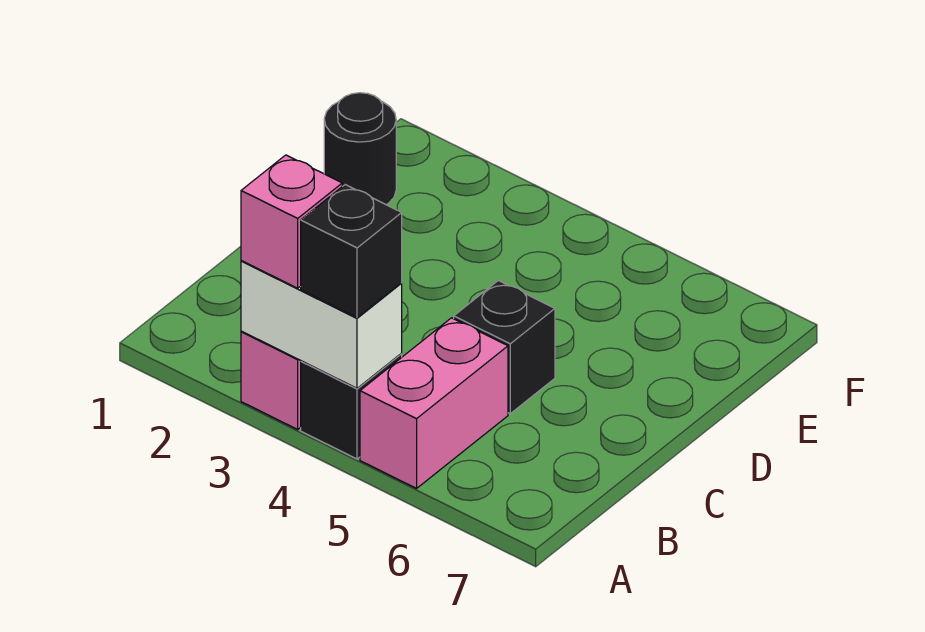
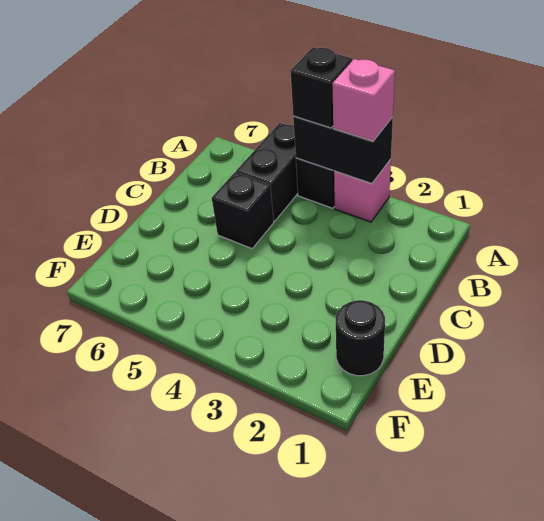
white 1x2 brick [241,261,402,388] -> black 1x2 brick [293,116,393,184]
pink 1x2 brick [360,318,508,488] -> black 1x2 brick [236,123,298,221]

